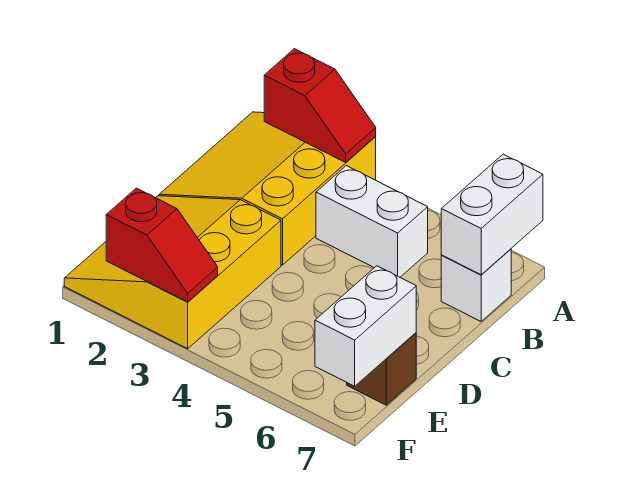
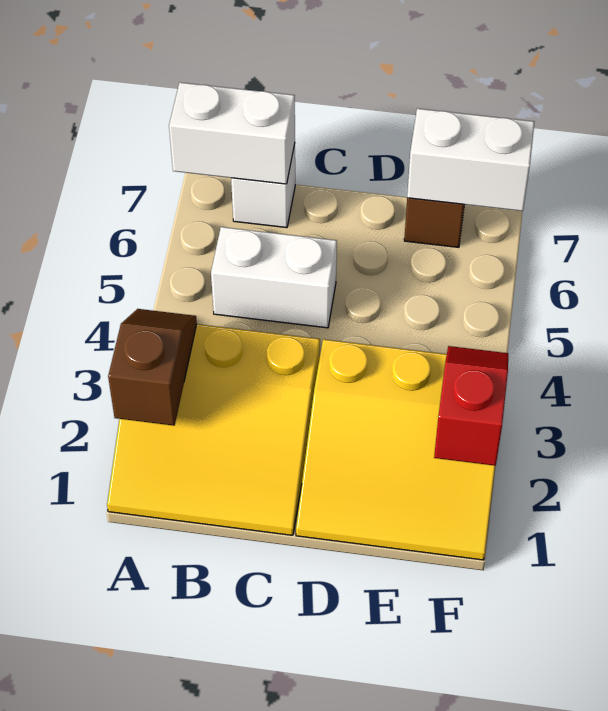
red 1x2 slope [264,49,376,162] -> brown 1x2 slope [108,309,197,426]
white 1x2 brick [316,166,428,277] -> white 1x2 brick turned to [211,227,337,328]

